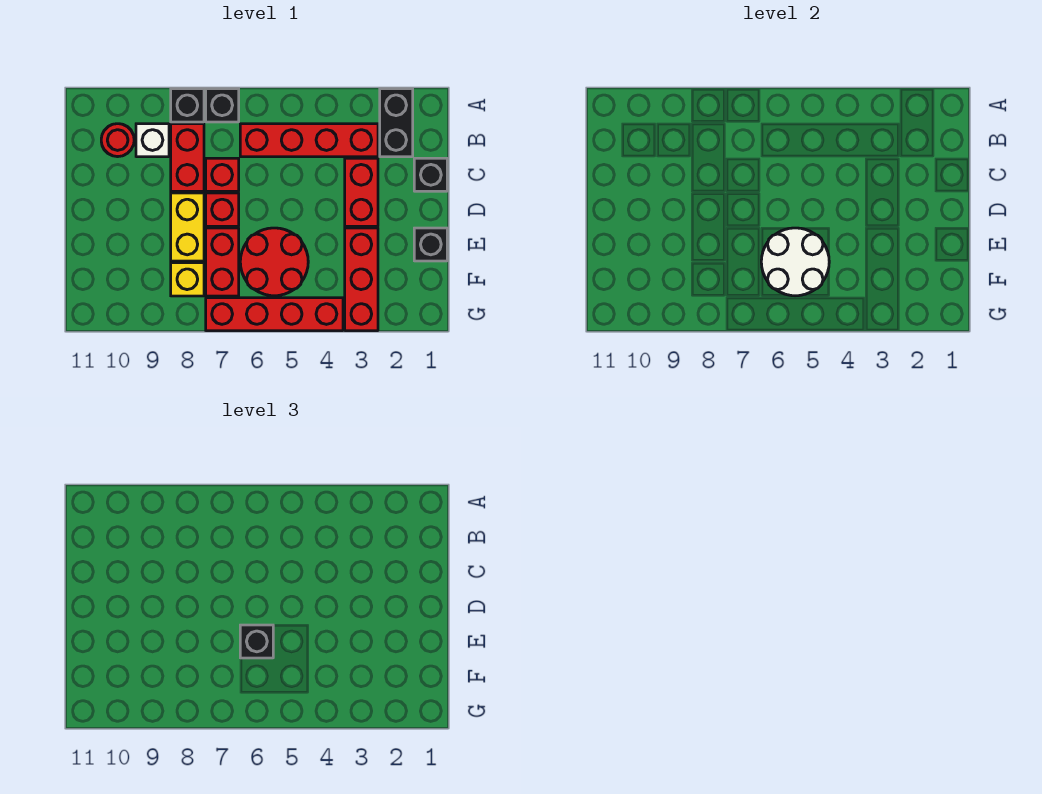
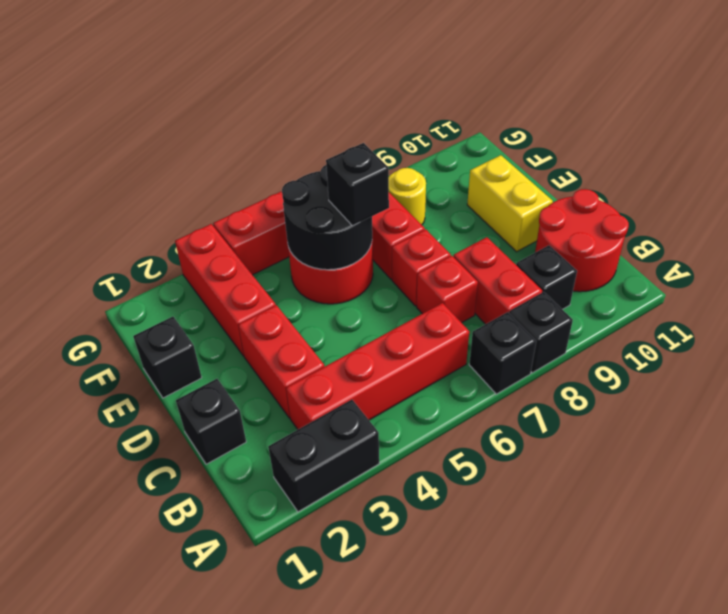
black 1x2 brick [380,89,413,157] -> black 1x2 brick turned to [268,400,379,512]
white 1x1 brick [136,124,169,157] -> black 1x1 brick [516,245,577,309]
red 1x1 round brick [101,124,134,157] -> red 2x2 round brick [535,189,629,292]
yellow 1x2 brick [171,193,204,261] -> yellow 1x2 brick moved to [467,155,553,252]
white 2x2 round brick [761,228,829,296] -> black 2x2 round brick [282,165,372,270]
yellow 1x1 brick [171,263,204,296] -> yellow 1x1 round brick [389,168,426,225]

